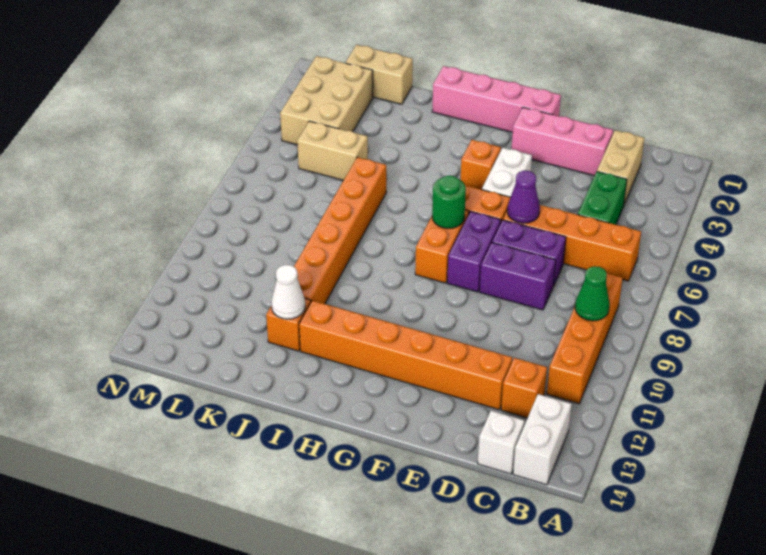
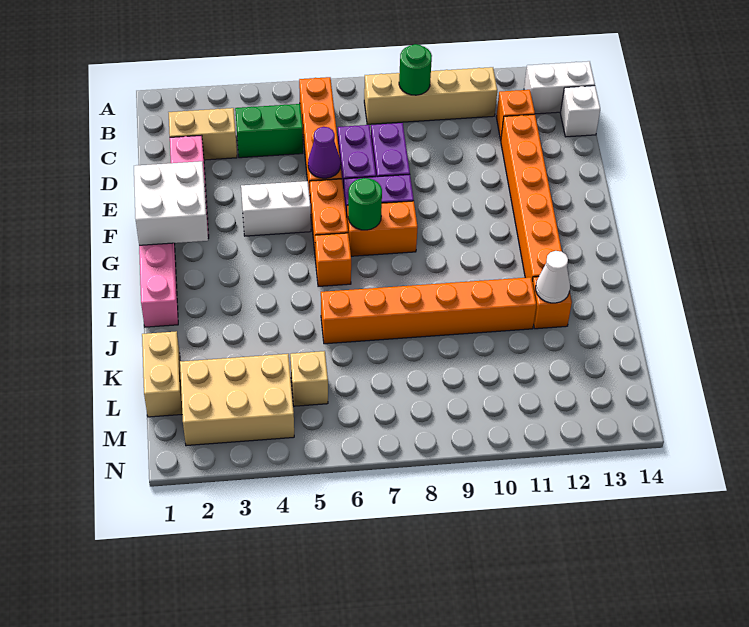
orange 1x4 brick [547,273,623,403] -> tan 1x4 brick [364,67,497,124]
green 1x1 cone [575,266,610,321] -> green 1x1 round brick [399,44,432,95]
none -> white 2x2 brick [134,161,208,245]
orange 1x1 brick [461,140,501,189] -> orange 1x1 brick moved to [315,233,351,286]
tan 1x2 brick [297,121,368,180] -> tan 1x1 brick [290,351,328,406]

